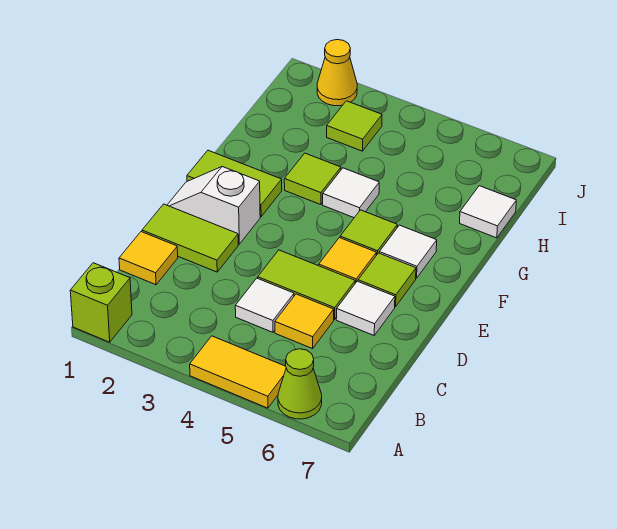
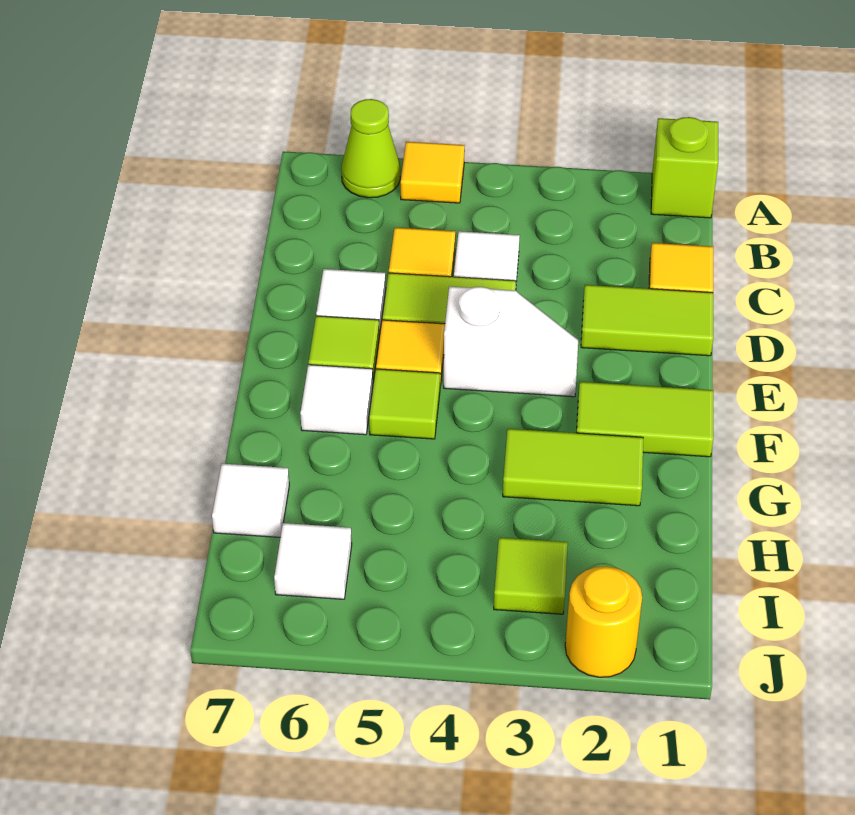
yellow 1x2 tile [190,336,286,408] -> yellow 1x1 tile [401,142,465,203]
white 1x2 slope [167,167,260,244] -> white 1x2 slope moved to [444,286,578,397]
lime 1x1 tile [284,153,341,205] -> lime 1x2 tile [503,429,643,506]
white 1x1 tile [323,168,379,218] -> white 1x1 tile moved to [274,523,352,599]
yellow 1x1 cone [317,40,357,106] -> yellow 1x1 round brick [565,566,642,677]

